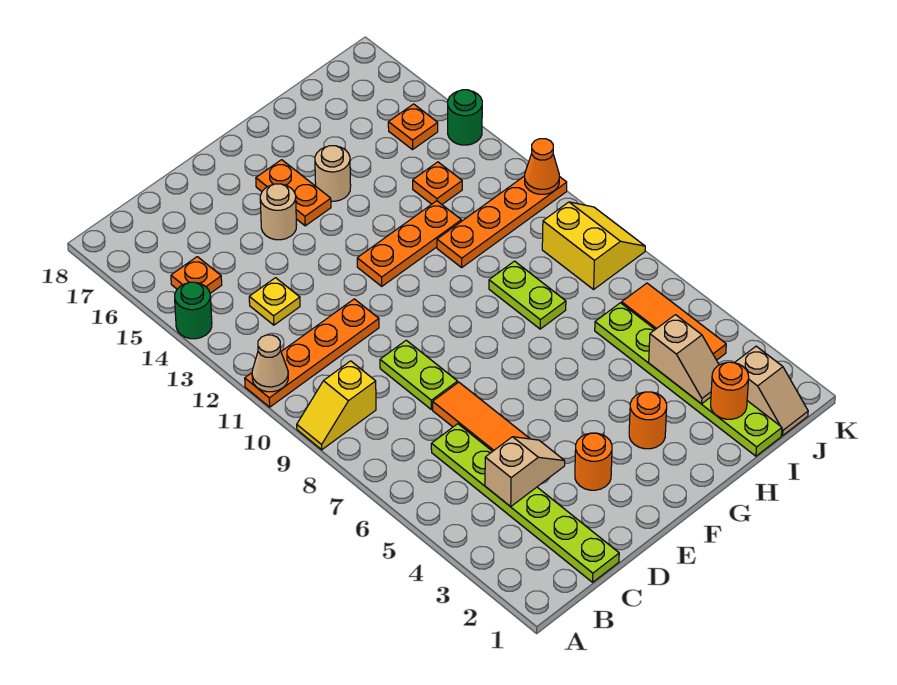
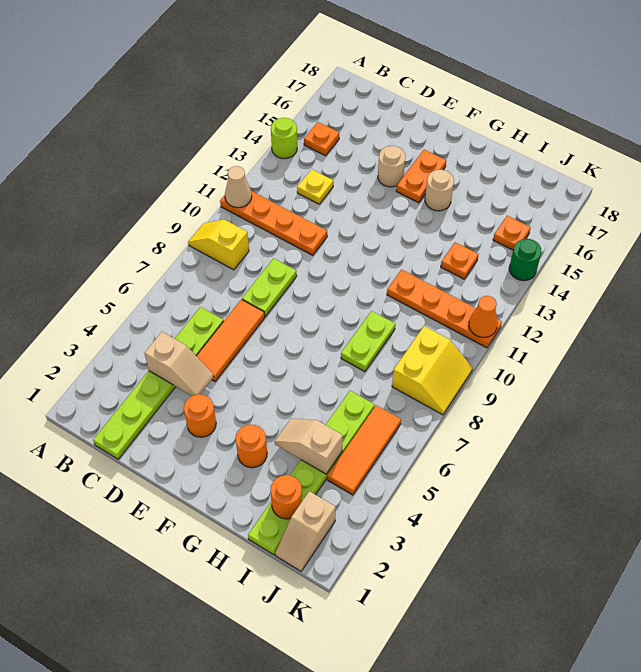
green 1x1 round brick [175,282,212,339] -> lime 1x1 round brick [271,118,297,159]
orange 1x3 plate [357,201,461,286] -> none
tan 1x2 slope [649,315,719,404] -> tan 1x2 slope turned to [274,419,343,474]

